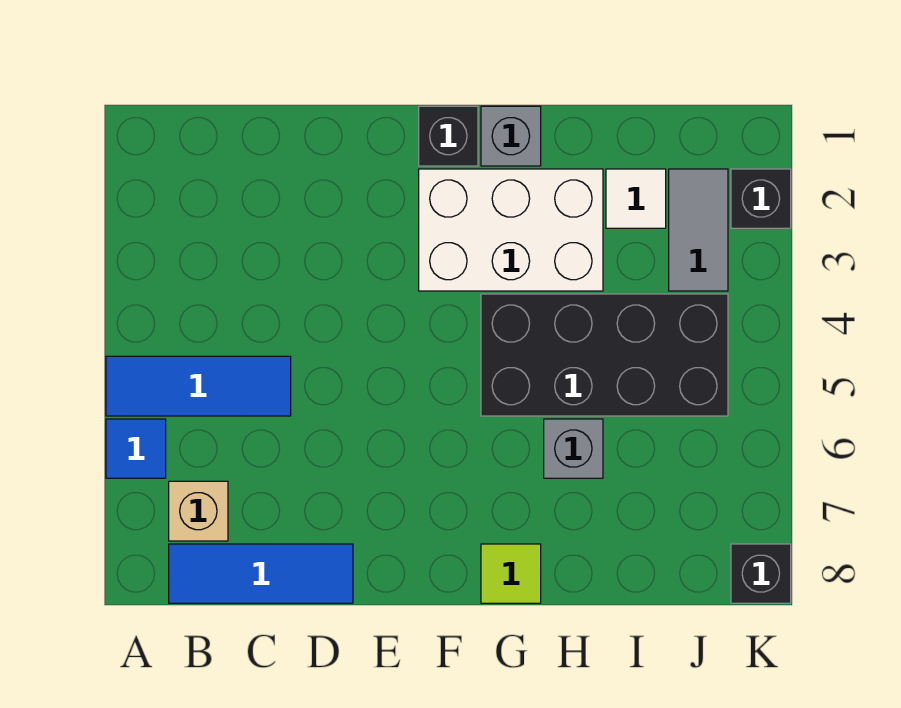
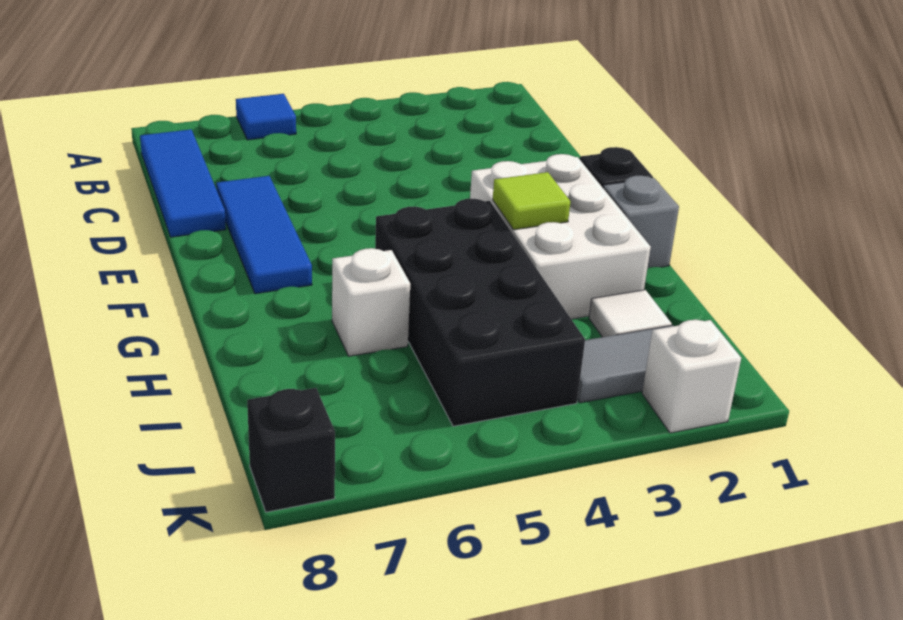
blue 1x3 tile [106,356,291,416] -> blue 1x3 tile moved to [216,176,312,294]
tan 1x1 brick [169,481,228,541] -> none
lime 1x1 tile [481,544,541,603] -> lime 1x1 tile moved to [493,172,571,230]
grey 1x1 brick [544,419,603,478] -> white 1x1 brick [332,248,410,356]
black 1x1 brick [731,169,791,228] -> white 1x1 brick [642,320,741,433]

